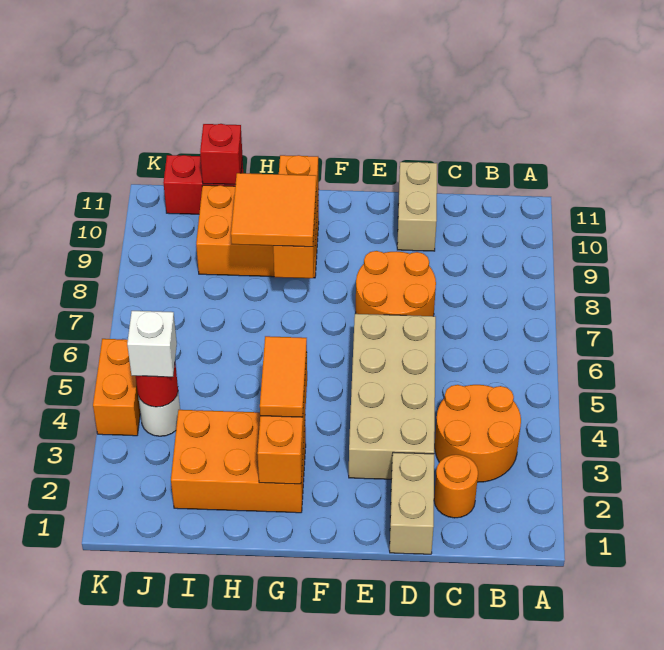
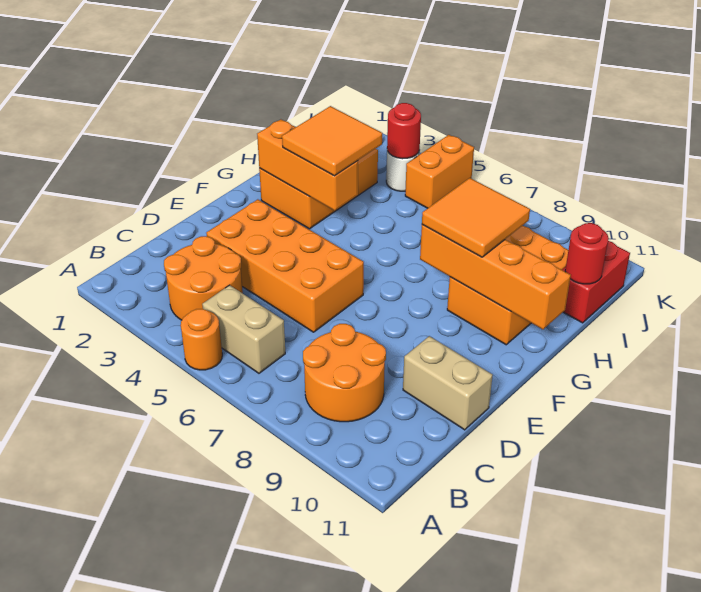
orange 1x1 round brick [434,455,478,518] -> orange 1x1 round brick moved to [181,309,222,370]
tan 1x2 brick [390,452,434,554] -> tan 1x2 brick moved to [202,285,285,373]
tan 2x4 brick [349,314,436,479] -> orange 2x4 brick [206,199,364,332]
orange 2x2 round brick [356,251,436,316] -> orange 2x2 round brick moved to [303,324,386,422]
orange 1x2 tile [260,336,307,417] -> orange 2x2 tile [282,106,382,176]
orange 1x3 brick [273,155,319,278] -> orange 1x4 brick [420,225,571,329]
red 1x1 brick [200,124,243,184] -> red 1x1 round brick [565,223,609,284]
white 1x1 brick [127,311,177,377] -> none
orange 1x2 brick [93,339,140,436] -> orange 1x2 brick turned to [405,135,474,208]

